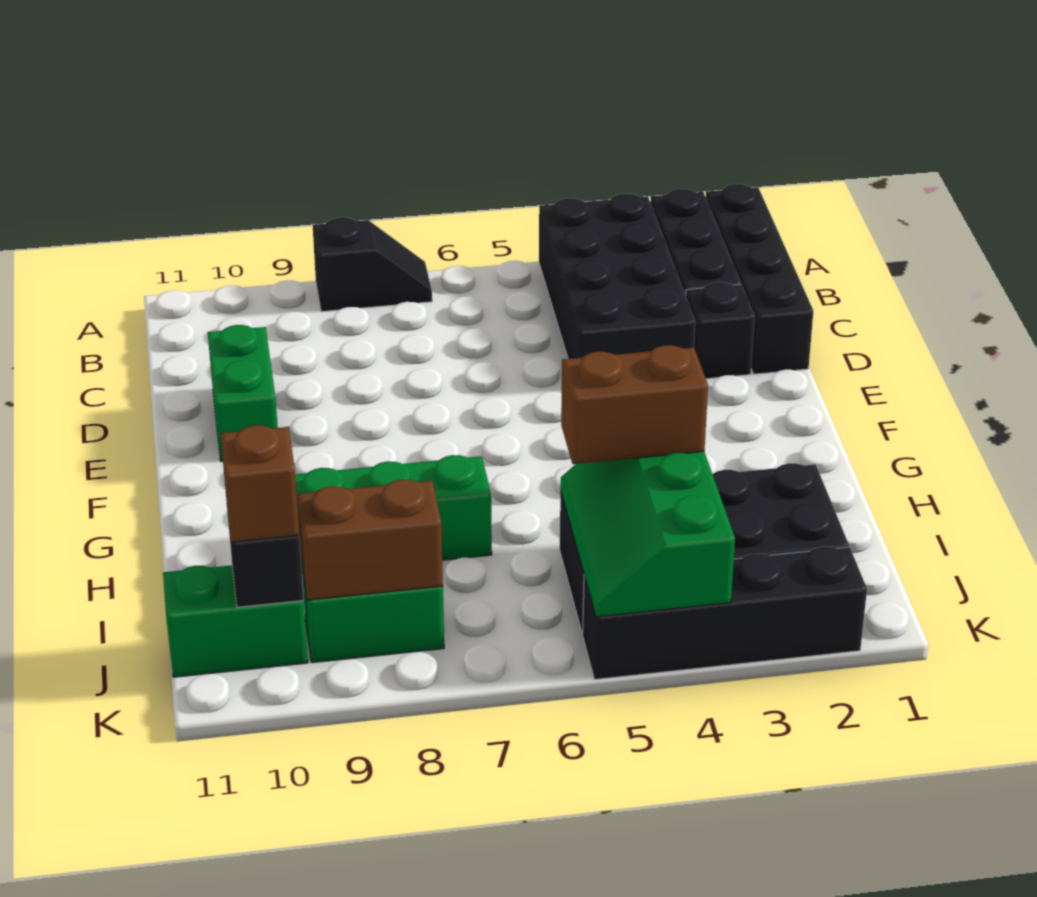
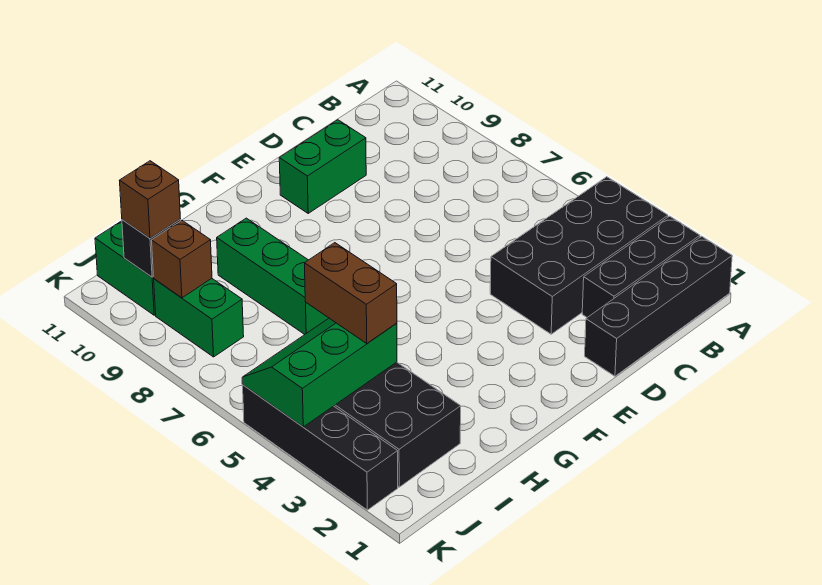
black 1x2 slope [313,217,432,312] -> none
black 1x1 brick [686,282,755,379] -> none
brown 1x2 brick [297,480,443,600] -> brown 1x1 brick [152,220,212,298]

